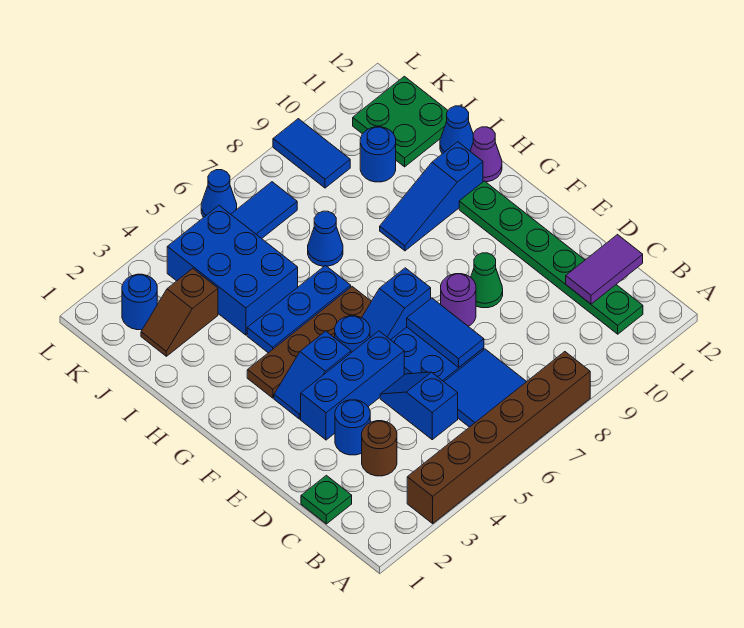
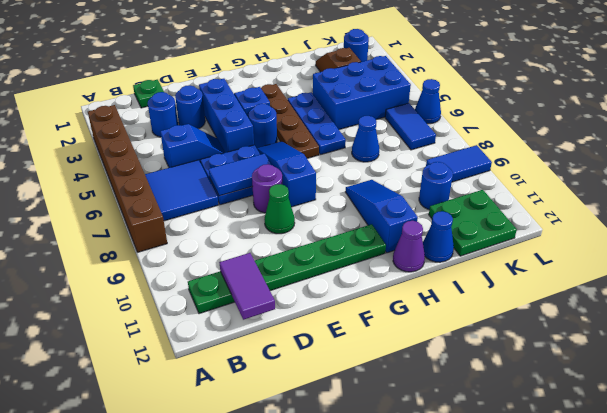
brown 1x1 round brick [362,421,397,476] -> blue 1x1 round brick [148,92,178,137]
blue 1x2 slope [362,268,431,340] -> blue 1x3 slope [257,141,316,207]

